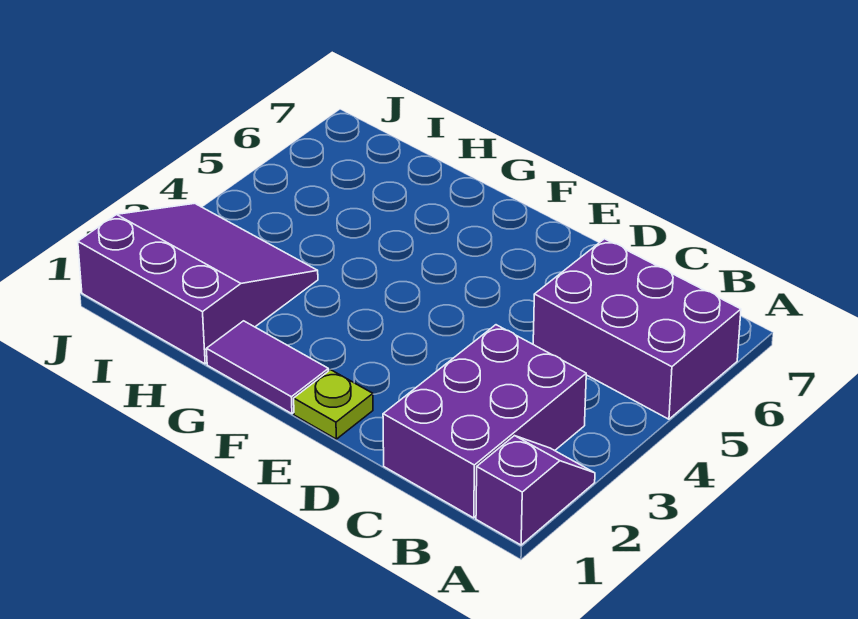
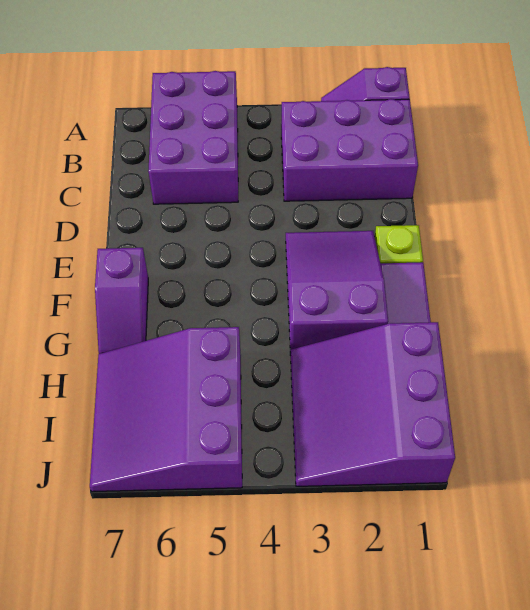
none -> purple 2x3 slope [286,231,388,353]
none -> purple 1x2 slope [95,248,148,354]
none -> purple 3x3 slope [90,327,242,492]

